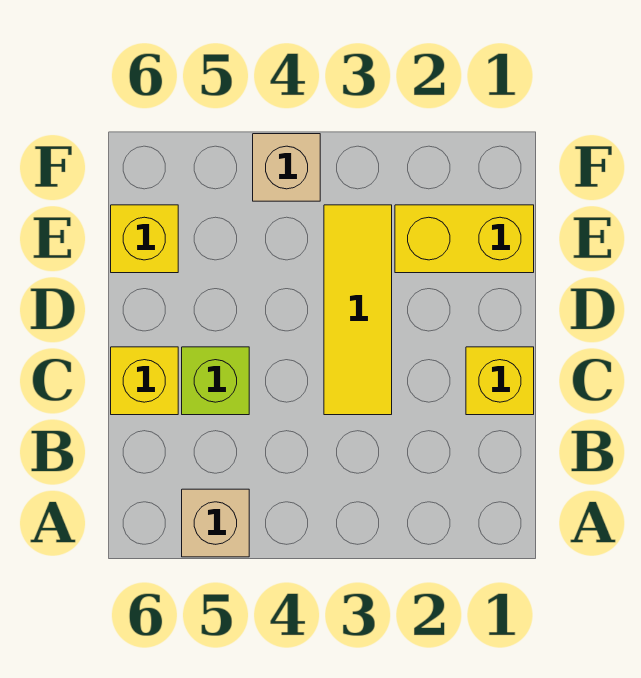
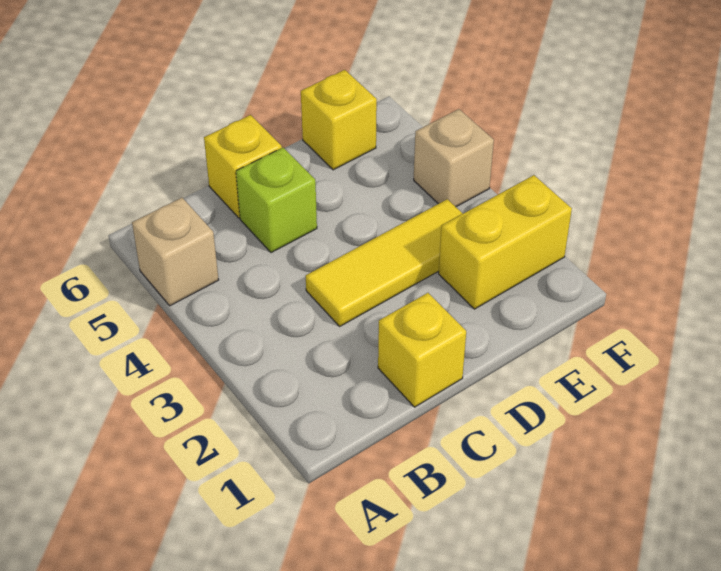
yellow 1x2 brick [395,205,534,273] -> yellow 1x2 brick turned to [439,175,572,309]

